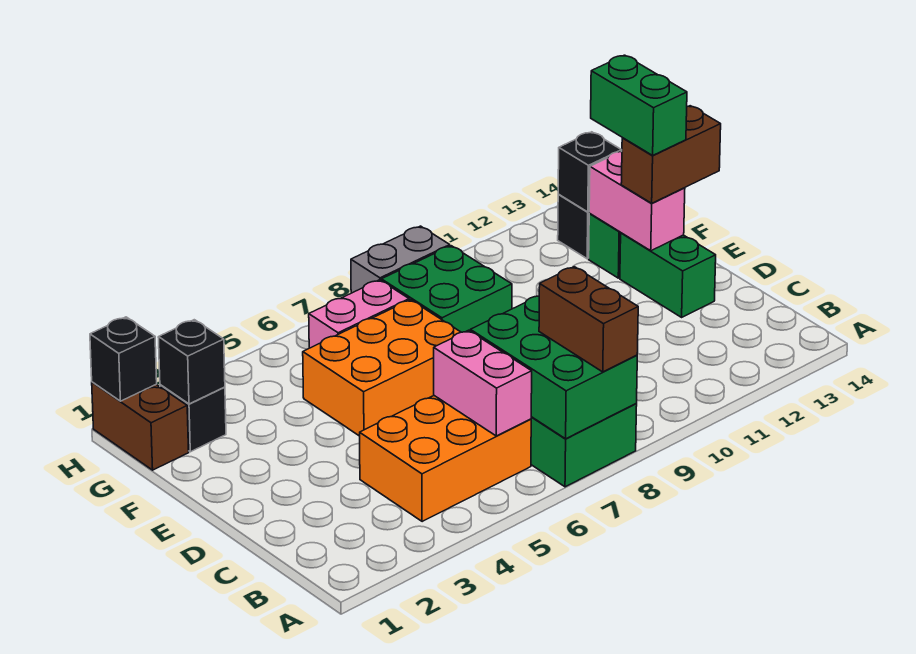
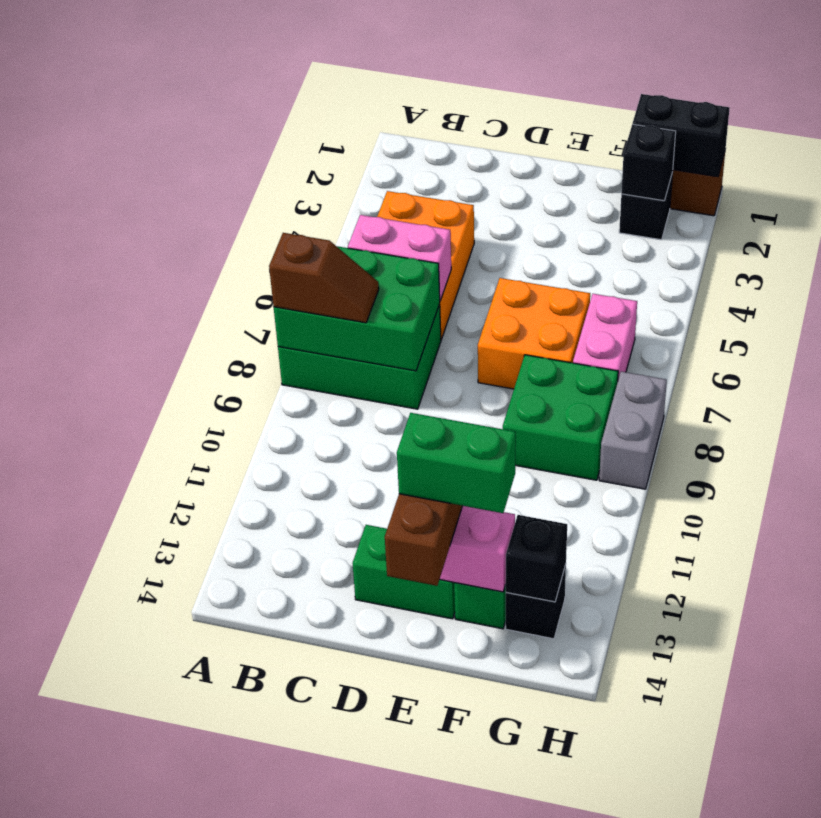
brown 1x2 brick [539,267,638,372] -> brown 1x2 slope [269,233,379,323]
orange 2x3 brick [303,300,461,436] -> orange 2x2 brick [478,278,590,389]
black 1x1 brick [90,317,157,401] -> black 1x2 brick [633,94,729,177]

